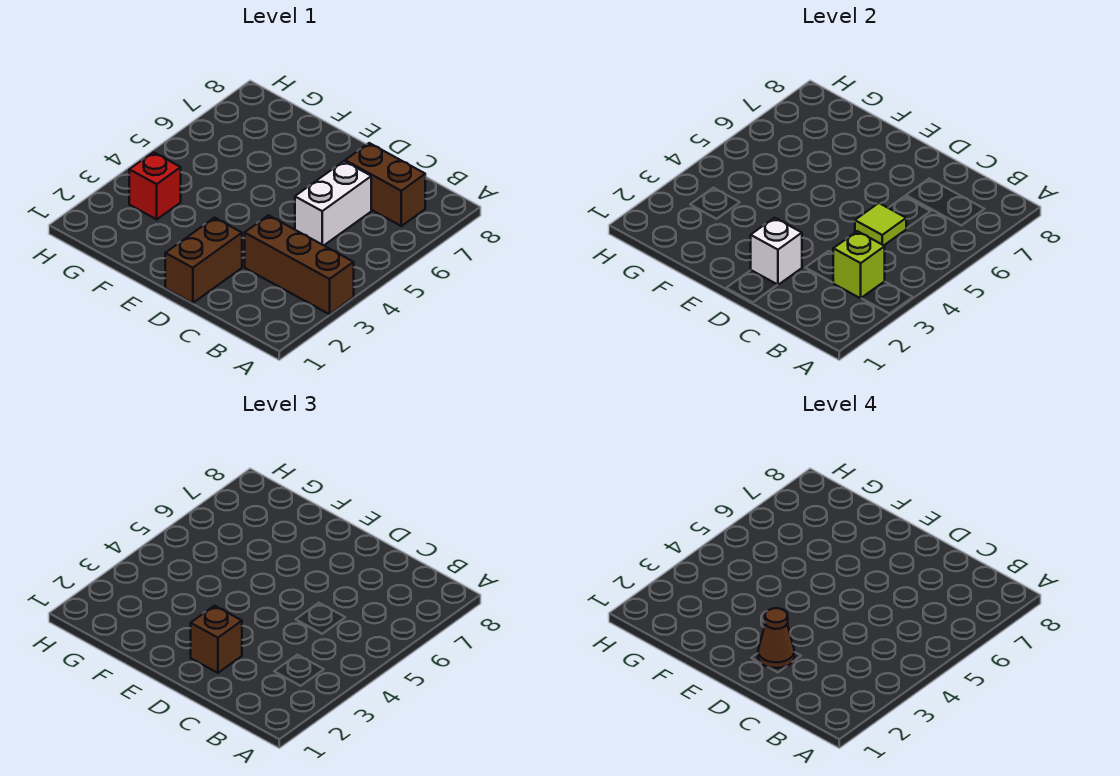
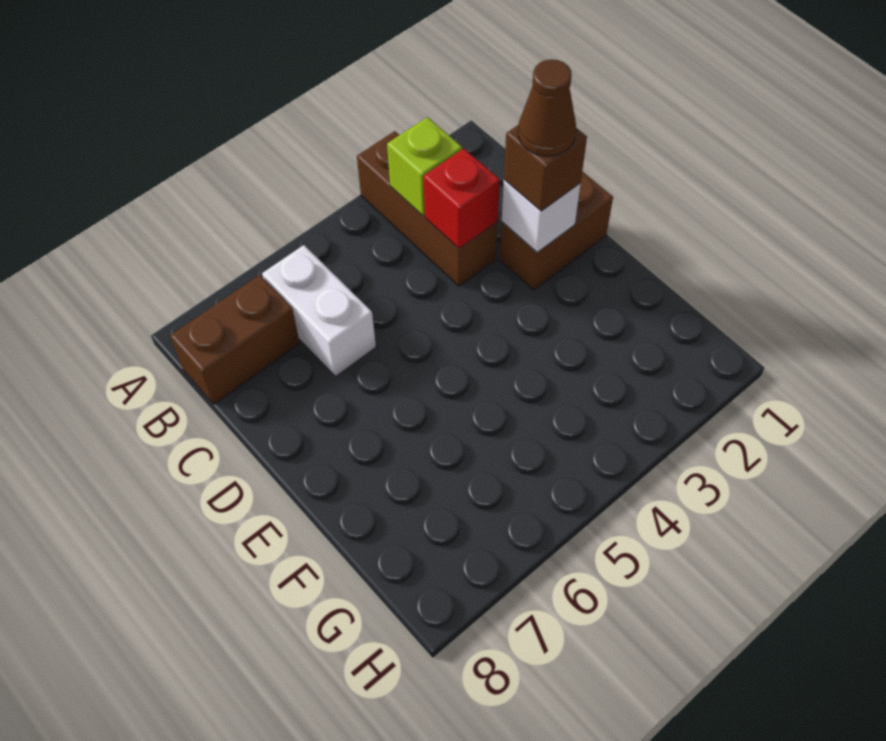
brown 1x2 brick [345,143,425,226] -> brown 1x2 brick turned to [170,275,300,404]
white 1x2 brick [295,161,371,245] -> white 1x2 brick turned to [262,245,376,376]
lime 1x1 tile [855,203,906,245] -> none
red 1x1 brick [129,152,181,219] -> red 1x1 brick moved to [423,149,500,249]

